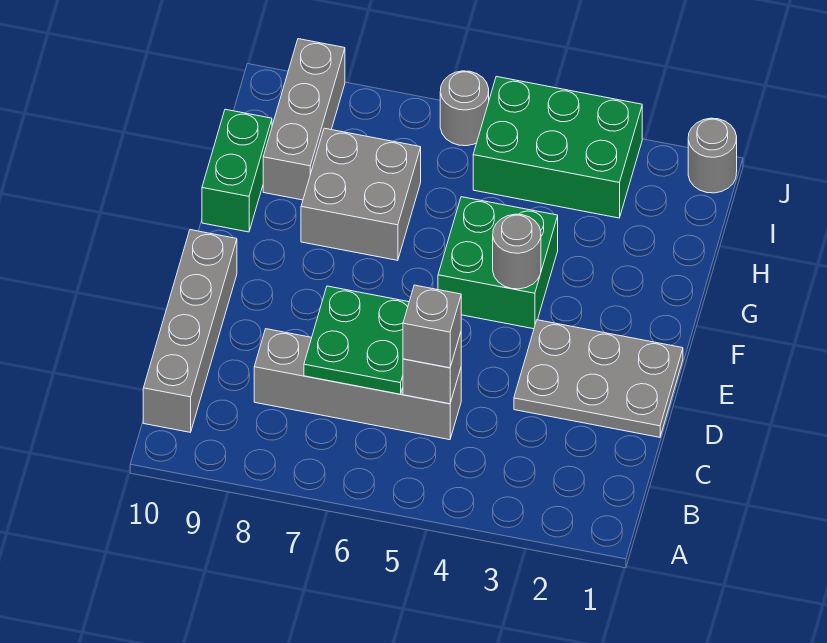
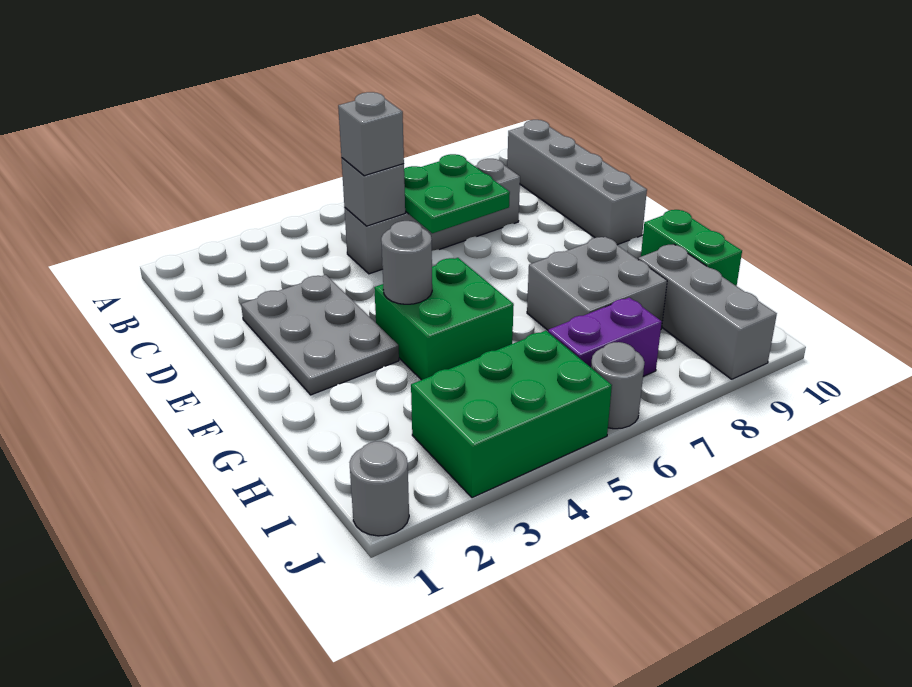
grey 2x3 plate [514,320,683,437] -> grey 2x3 plate turned to [241,275,399,395]
none -> purple 1x2 brick [548,297,662,376]

